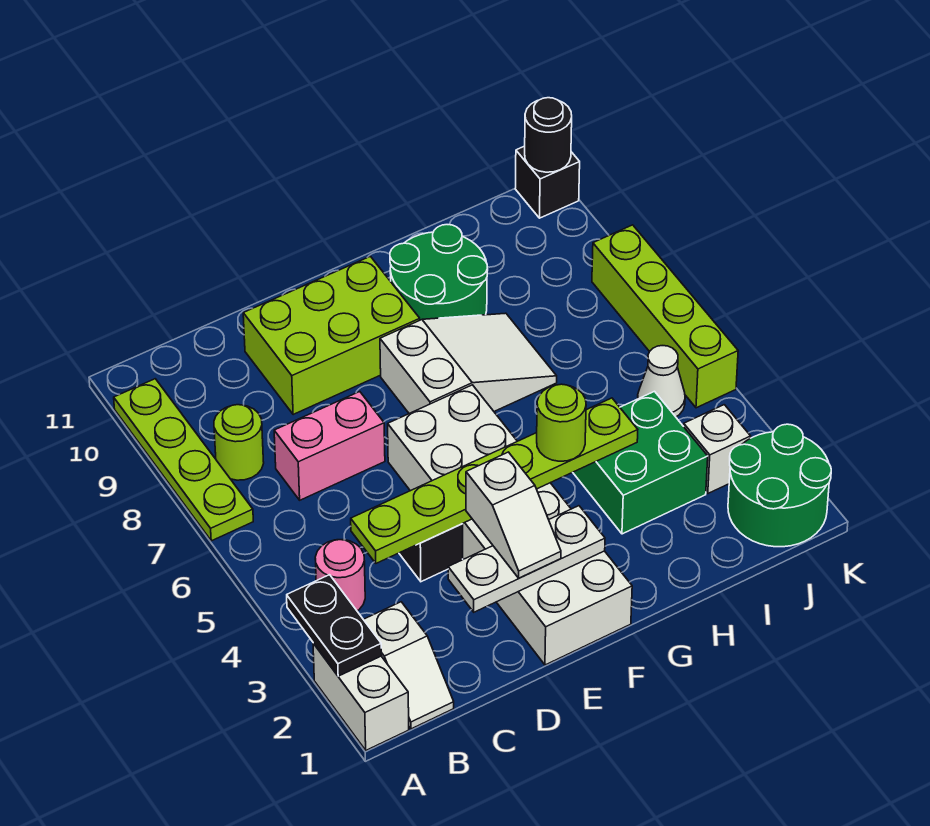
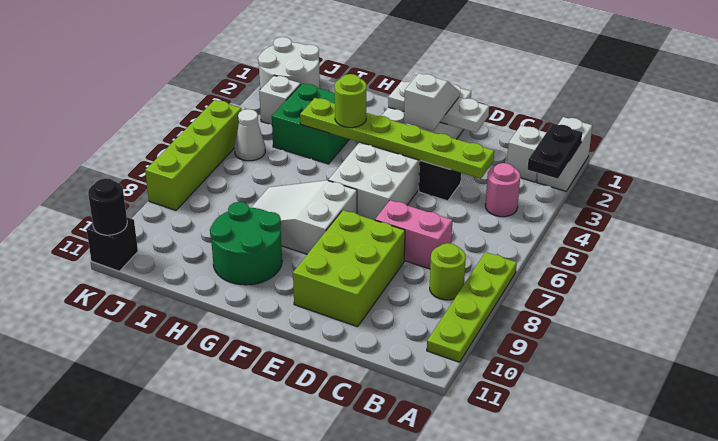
lime 2x3 brick [243,256,420,414] -> lime 2x3 brick turned to [293,210,405,327]
green 2x2 round brick [728,424,831,547] -> white 2x2 round brick [258,37,320,90]

